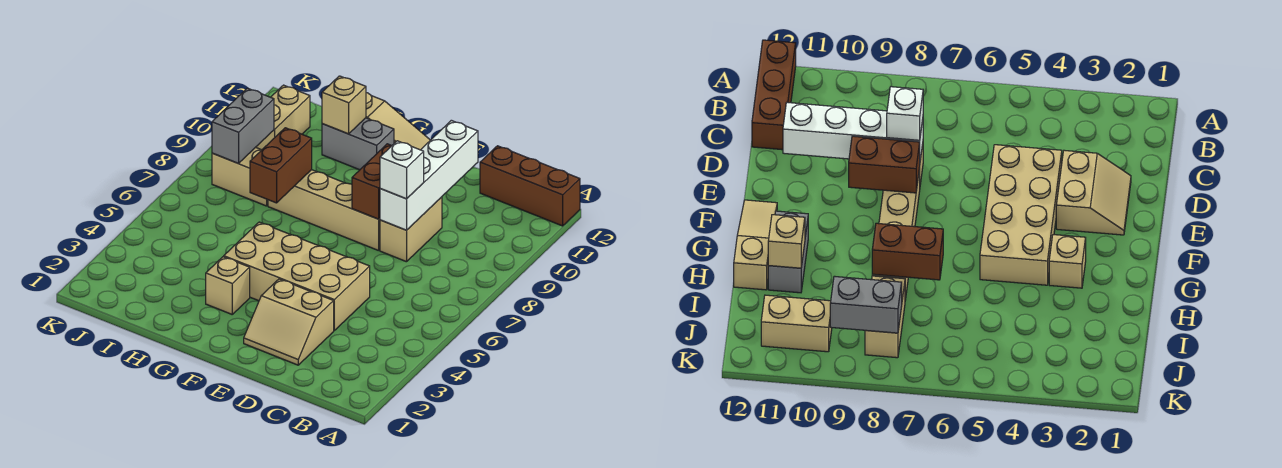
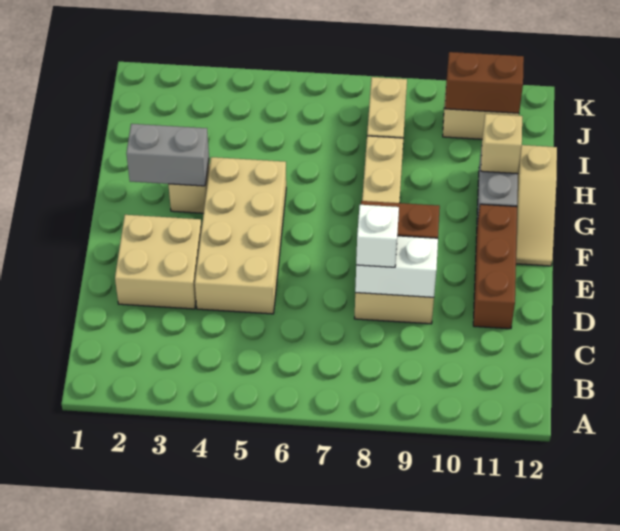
brown 1x3 brick [480,146,580,226] -> brown 1x3 brick moved to [473,204,517,329]
tan 2x2 slope [244,279,334,365] -> tan 2x2 brick [115,215,202,309]
white 1x4 brick [380,120,478,230] -> white 1x2 brick [355,236,438,297]
brown 1x2 brick [250,128,312,203] -> brown 1x2 brick moved to [445,52,524,113]
grey 1x2 brick [212,88,274,164] -> grey 1x2 brick moved to [126,124,209,186]

